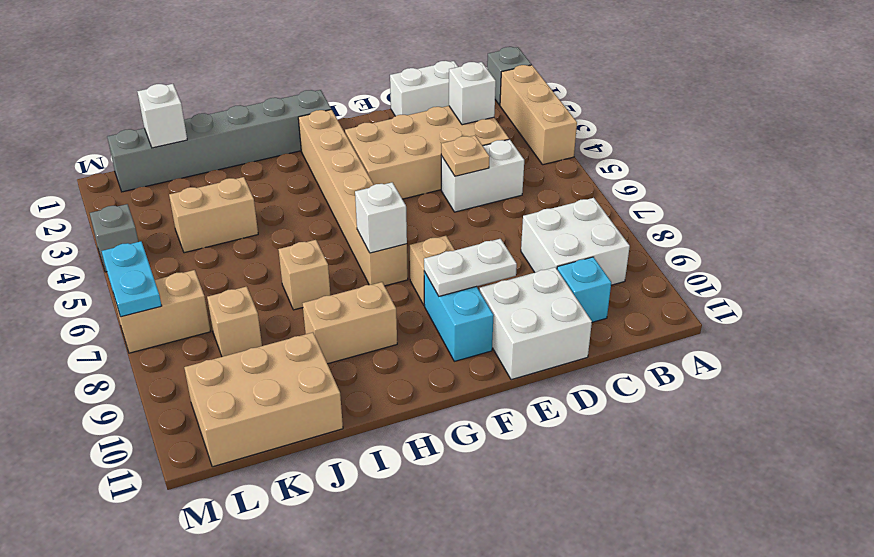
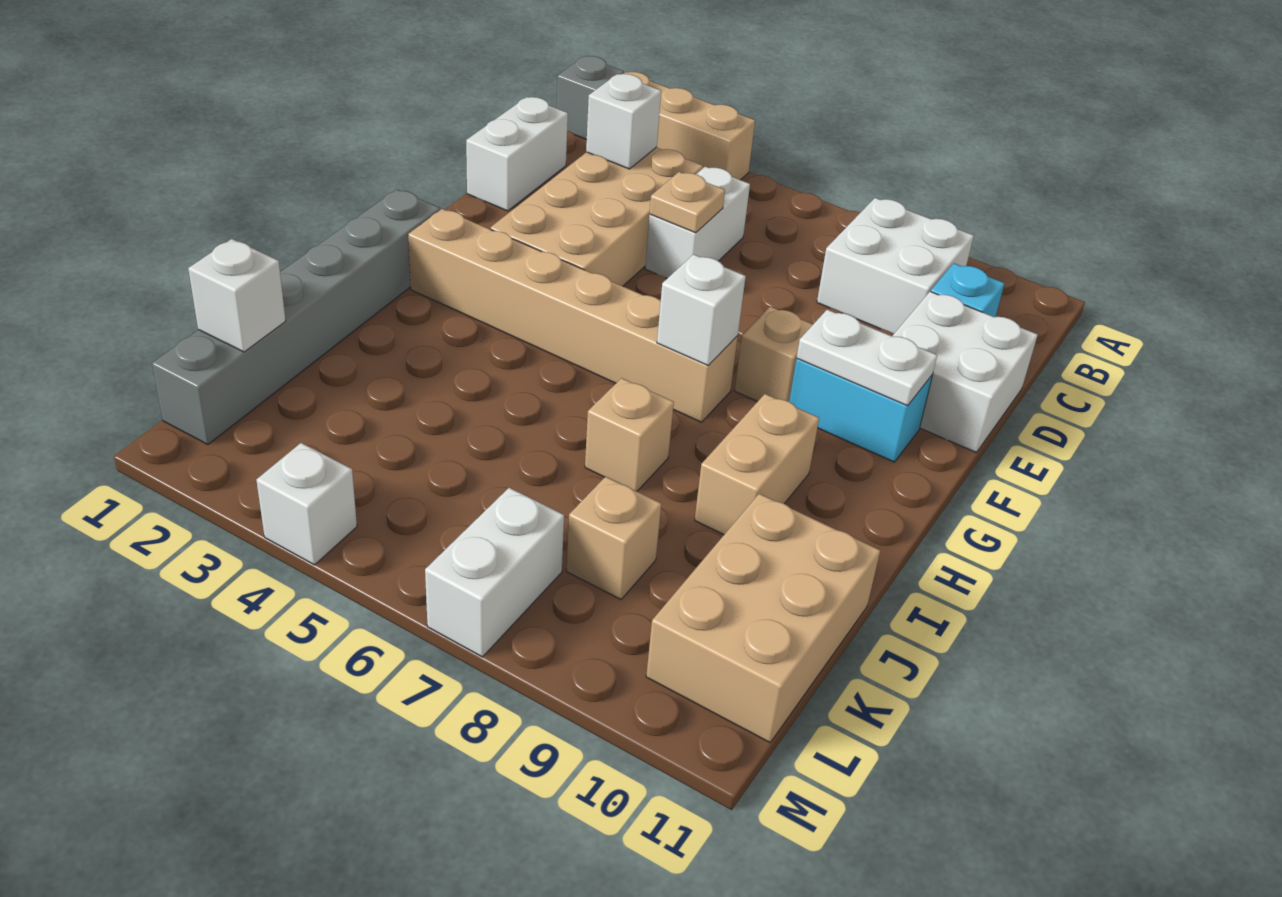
white 1x2 plate [424,239,517,296] -> white 1x2 plate turned to [797,310,937,406]
tan 1x2 brick [169,177,258,253] -> none
tan 1x2 brick [114,270,210,353] -> white 1x2 brick [425,488,564,657]
grey 1x1 brick [90,204,138,272] -> white 1x1 brick [256,443,357,565]
cyan 1x2 plate [102,241,162,317] -> none

